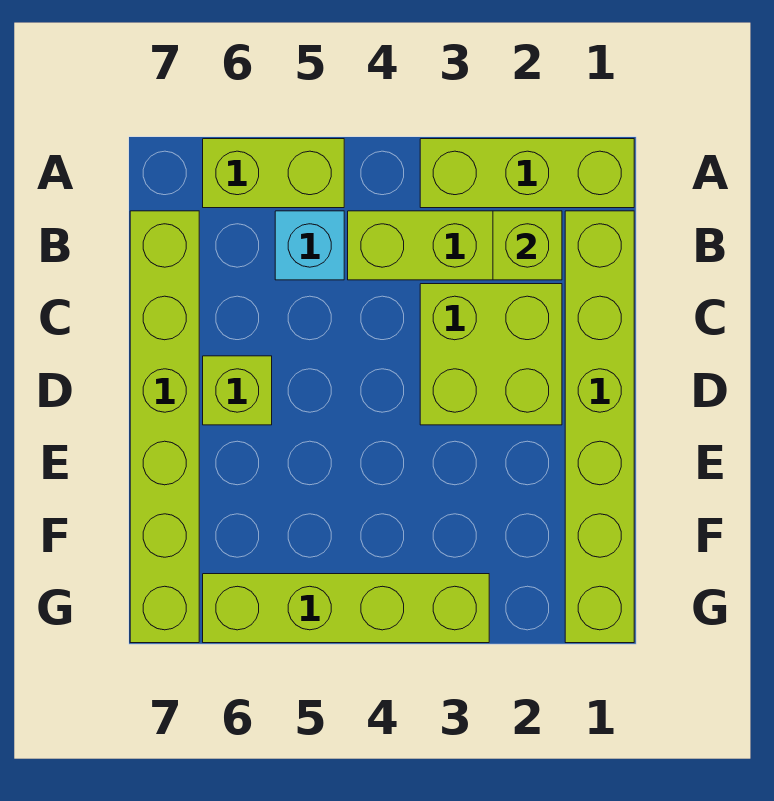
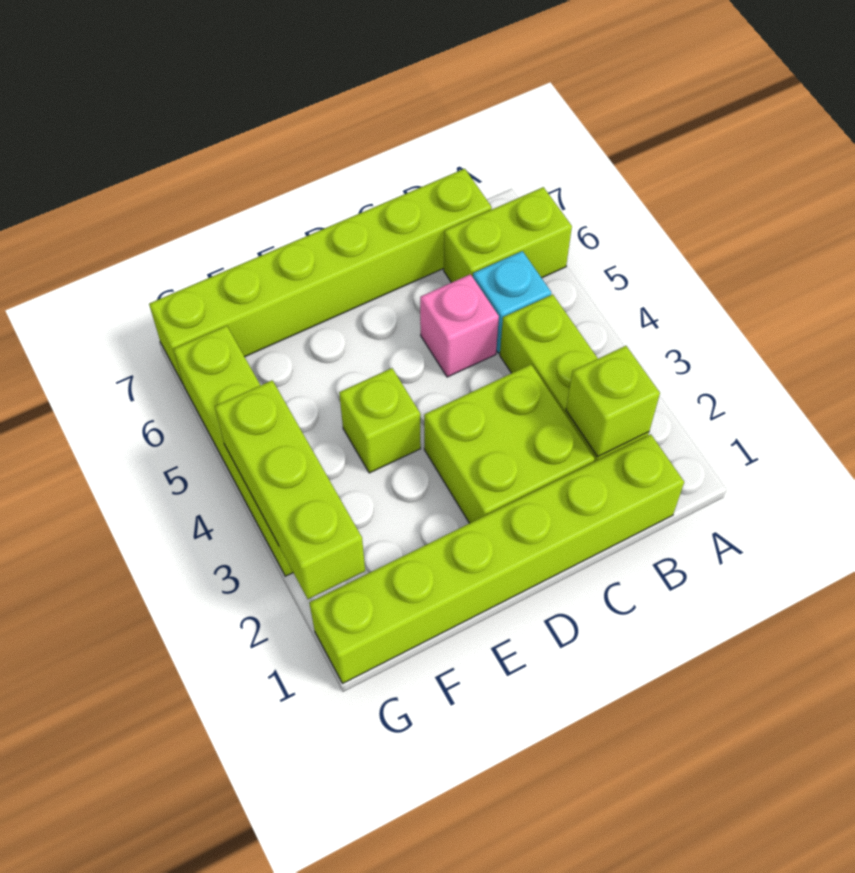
lime 1x3 brick [420,139,634,208] -> lime 1x3 brick moved to [215,380,365,599]
lime 1x2 brick [203,139,344,208] -> lime 1x2 brick turned to [444,187,572,283]
none -> pink 1x1 brick [420,274,499,377]
lime 1x1 brick [203,356,272,425] -> lime 1x1 brick moved to [339,368,421,473]

